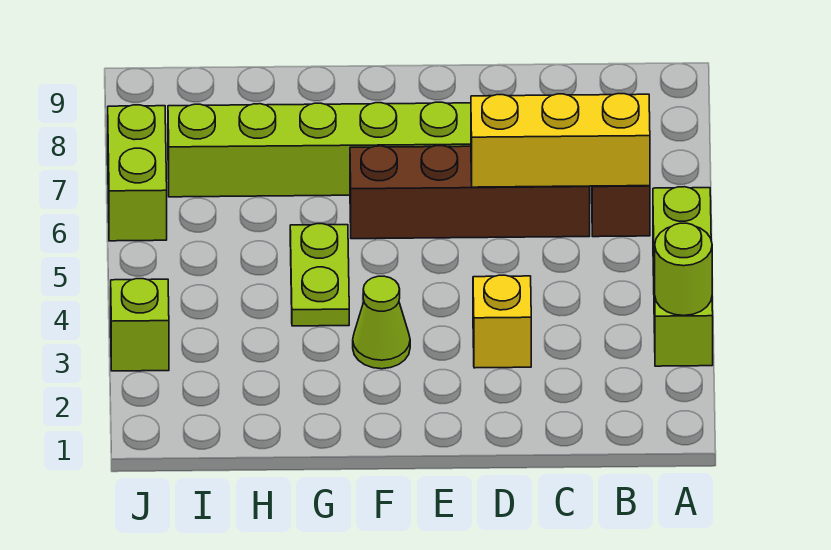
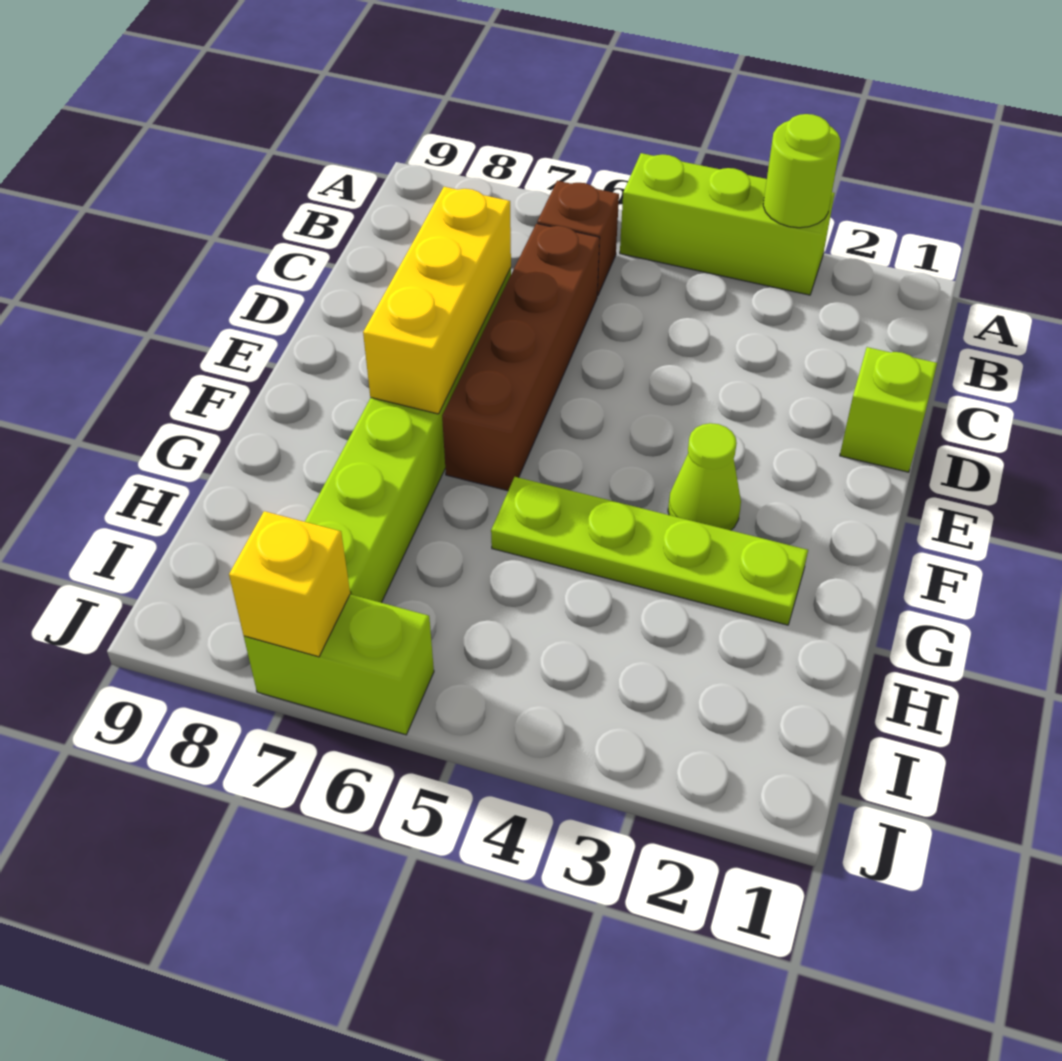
yellow 1x3 brick [471,94,650,187] -> yellow 1x3 brick moved to [363,187,511,414]
yellow 1x1 brick [473,275,531,368] -> yellow 1x1 brick moved to [229,511,350,657]
lime 1x2 plate [290,224,349,326] -> lime 1x4 plate [491,477,808,625]
lime 1x1 brick [111,279,169,371] -> lime 1x1 brick moved to [840,347,937,472]

